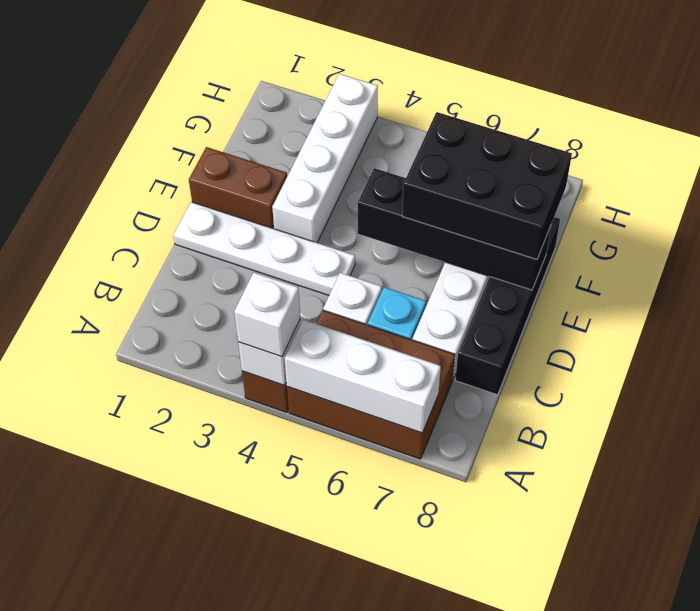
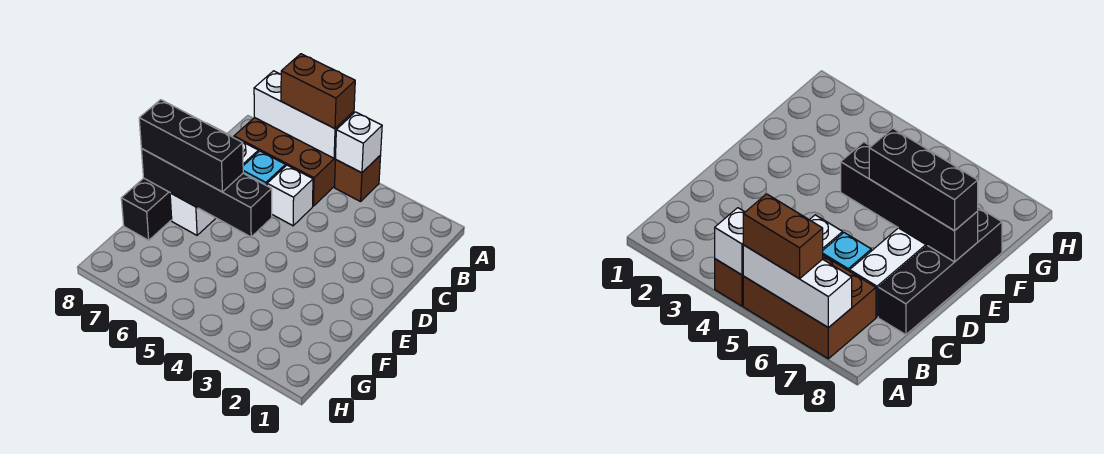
white 1x1 brick [234,273,300,357] -> none
white 1x4 plate [173,202,355,295] -> none
brown 1x2 brick [189,147,287,229] -> brown 1x2 brick moved to [281,54,355,129]
white 1x4 brick [272,74,378,243] -> none
black 2x3 brick [402,112,572,259] -> black 1x3 brick [139,100,243,192]

